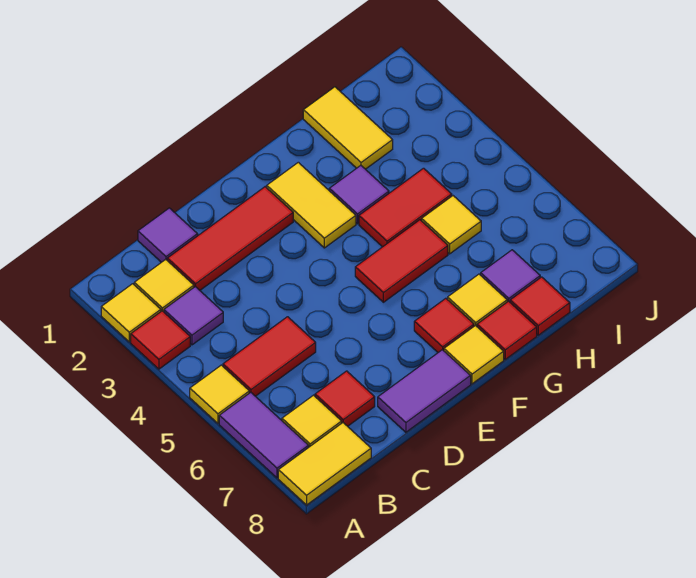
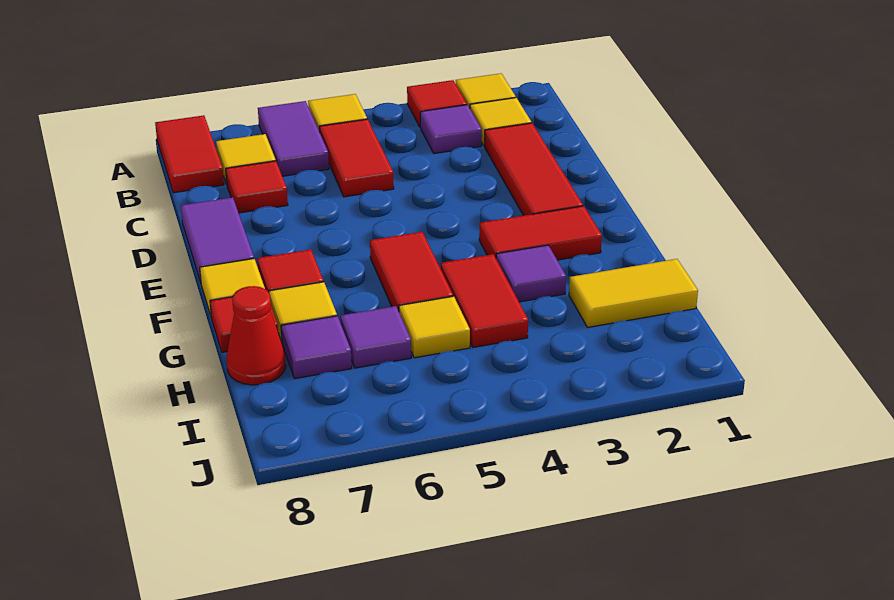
purple 1x2 tile [219,392,309,478] -> purple 1x2 tile turned to [258,101,329,176]
yellow 1x2 tile [278,423,371,505] -> red 1x2 tile [155,115,224,193]
purple 1x1 tile [138,208,198,262] -> purple 1x1 tile moved to [340,306,411,368]
yellow 1x2 tile [267,162,356,248] -> red 1x2 tile [479,206,602,260]
red 1x1 tile [510,277,570,335] -> red 1x1 cone [227,286,286,385]

